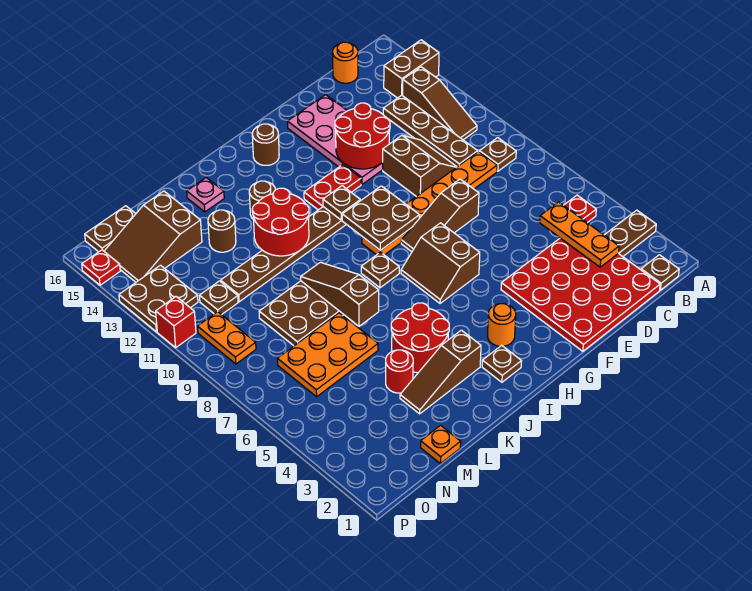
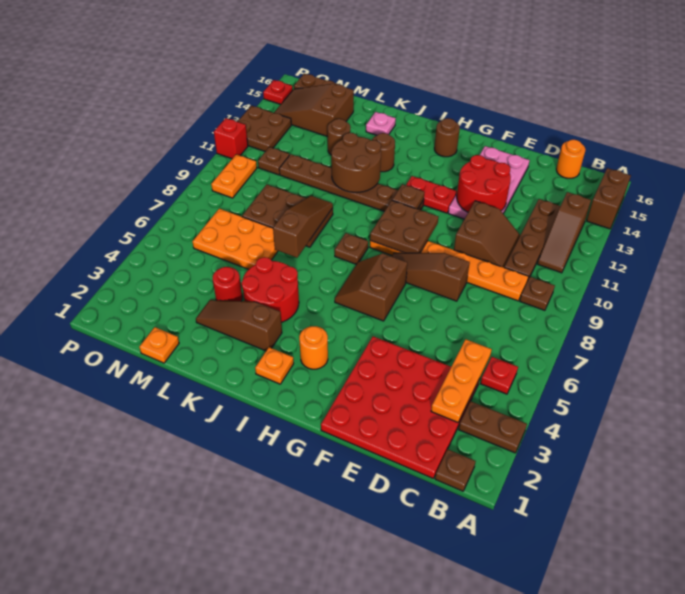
brown 1x2 brick [384,40,439,98] -> brown 1x2 brick turned to [587,168,631,229]
brown 1x1 plate [482,345,521,382] -> orange 1x1 plate [255,347,294,384]
red 2x2 round brick [252,188,309,256] -> brown 2x2 round brick [331,133,381,192]

